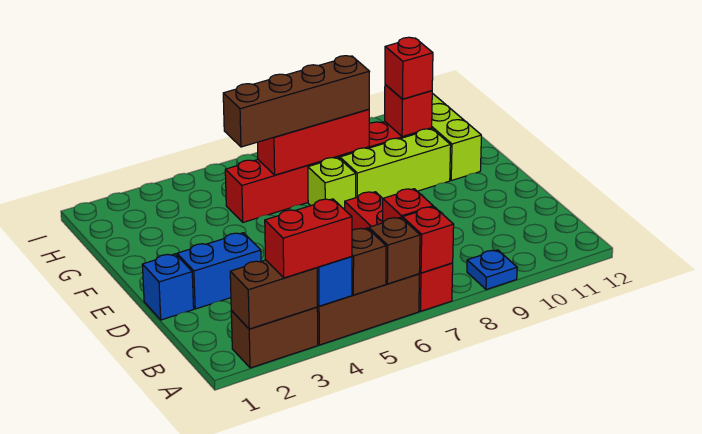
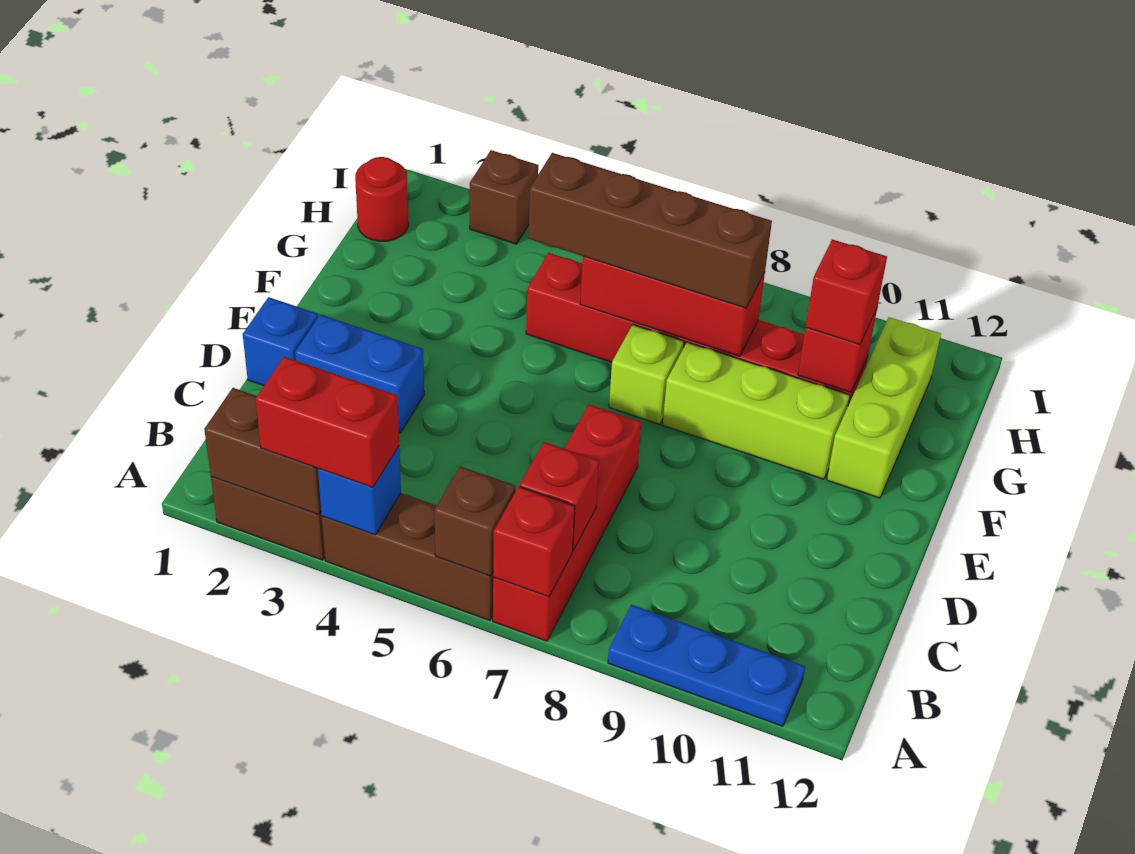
brown 1x1 brick [352,228,386,295] -> brown 1x1 brick moved to [470,150,538,244]
blue 1x1 plate [467,250,517,290] -> blue 1x3 plate [608,605,805,726]
none -> red 1x1 round brick [355,157,409,241]

